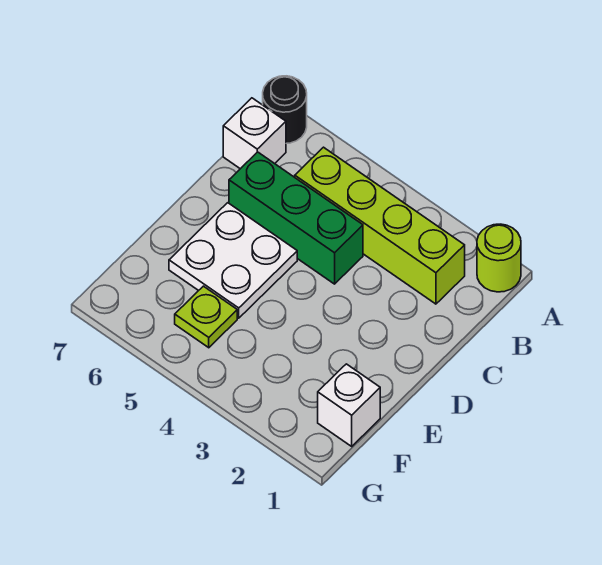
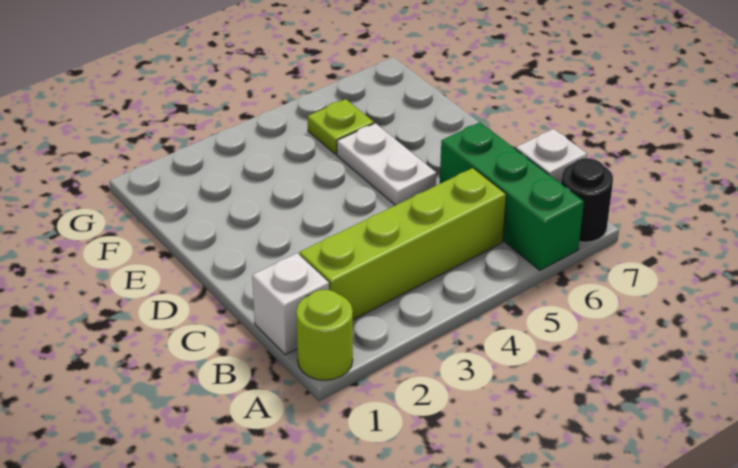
green 1x3 brick [229,152,363,284] -> green 1x3 brick turned to [440,122,584,270]
white 2x2 plate [169,203,297,318] -> white 1x2 plate [337,123,436,205]
white 1x1 brick [318,364,380,446] -> white 1x1 brick moved to [252,253,329,355]

